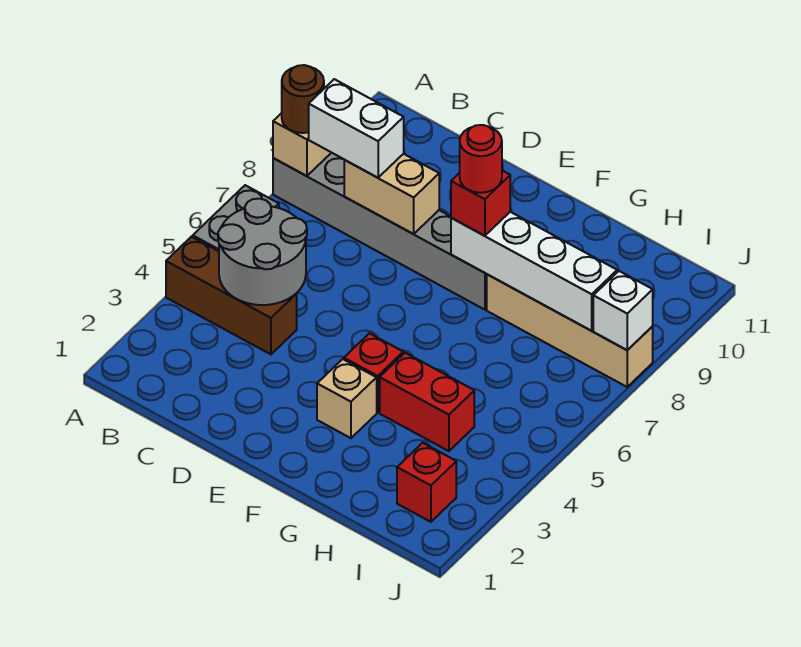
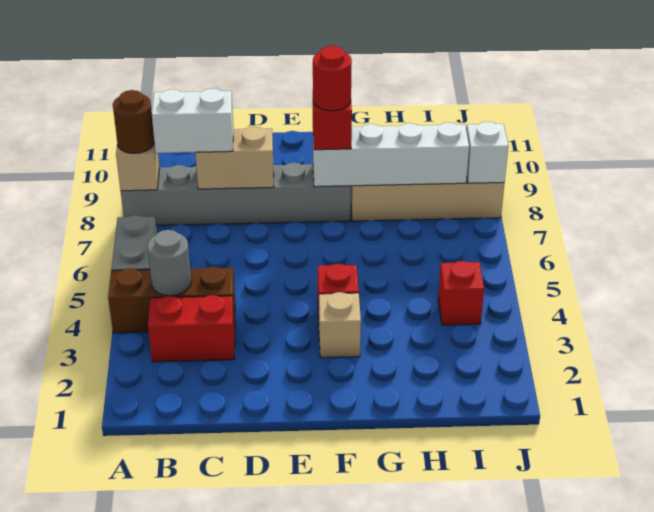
grey 2x2 round brick [218,199,307,305] -> grey 1x1 round brick [147,230,191,296]
red 1x2 brick [380,353,474,451] -> red 1x2 brick moved to [148,295,235,362]
red 1x1 brick [397,443,456,522] -> red 1x1 brick moved to [438,261,484,325]

